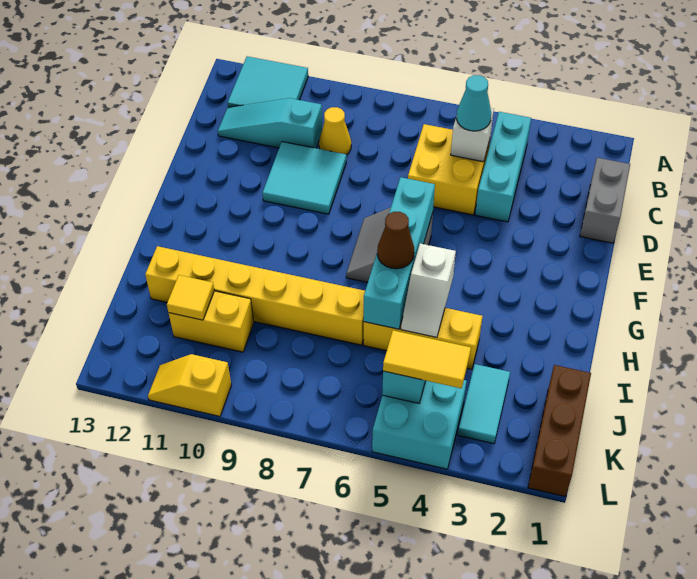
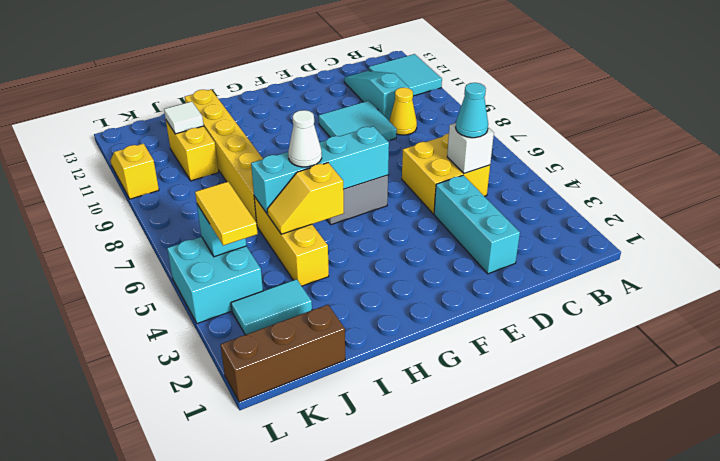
cyan 1x3 brick [475,112,531,222] -> cyan 1x3 brick turned to [434,175,520,274]
grey 1x2 brick [580,158,630,243] -> none
white 1x2 slope [401,244,456,337] -> yellow 1x2 slope [267,163,344,234]
brown 1x1 cone [377,212,414,269] -> white 1x1 cone [288,110,322,167]
yellow 1x1 tile [167,275,214,320] -> white 1x1 tile [164,101,204,134]

